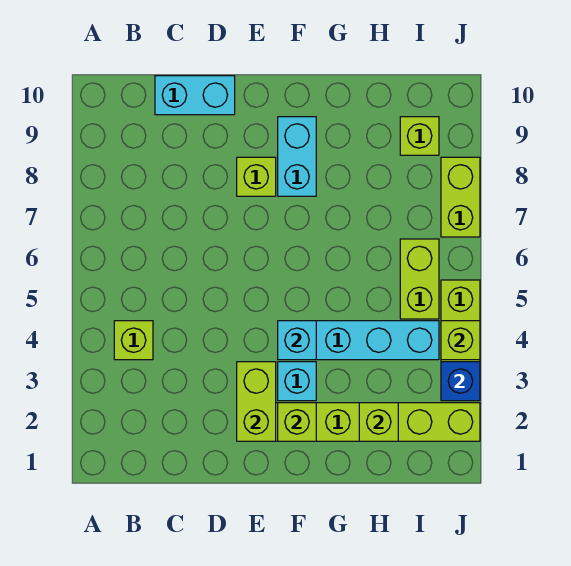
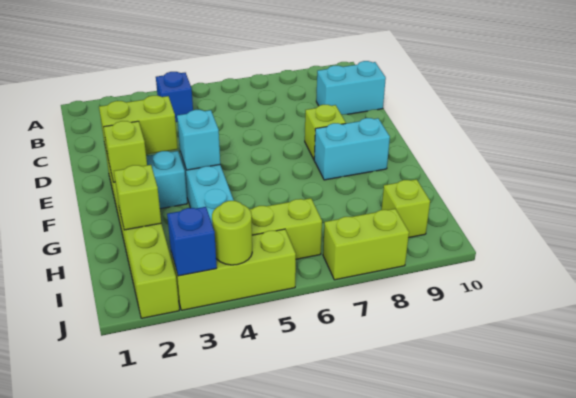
lime 1x1 brick [114,321,153,360] -> blue 1x1 brick [156,72,193,122]
cyan 1x2 brick [155,76,235,115] -> cyan 1x2 brick turned to [316,61,386,115]
lime 1x1 brick [441,321,480,360] -> lime 1x1 round brick [212,201,252,265]

